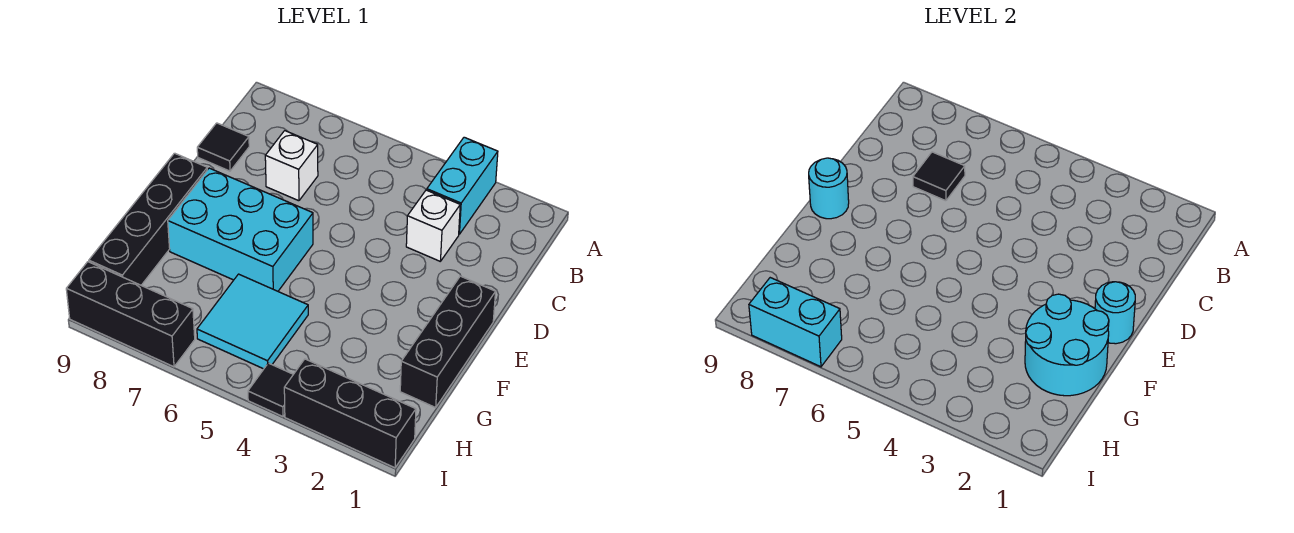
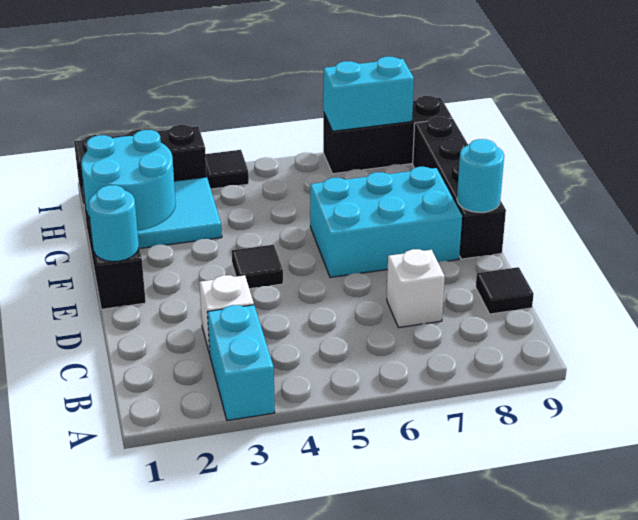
black 1x1 tile [913,152,965,201] -> black 1x1 tile moved to [232,245,283,289]
cyan 2x2 tile [197,274,308,369] -> cyan 2x2 tile moved to [138,177,222,248]

